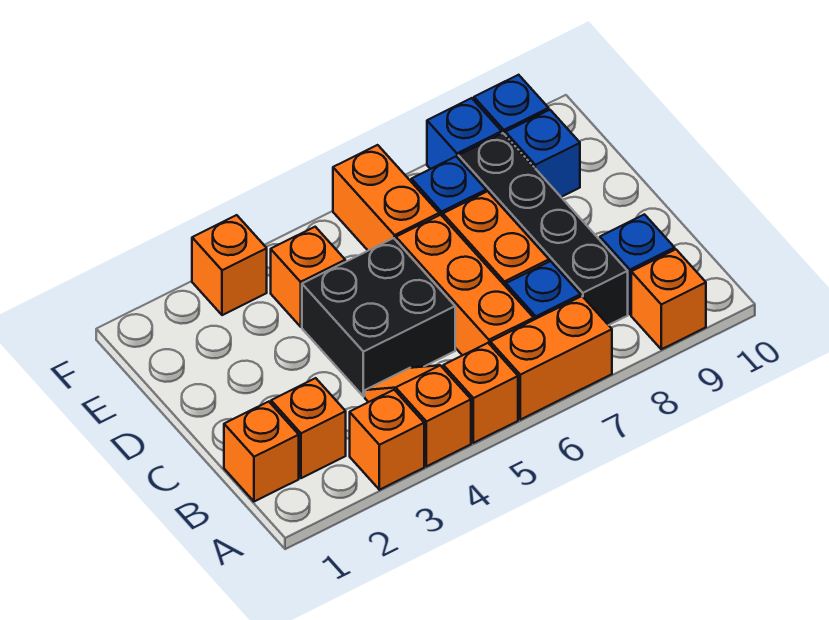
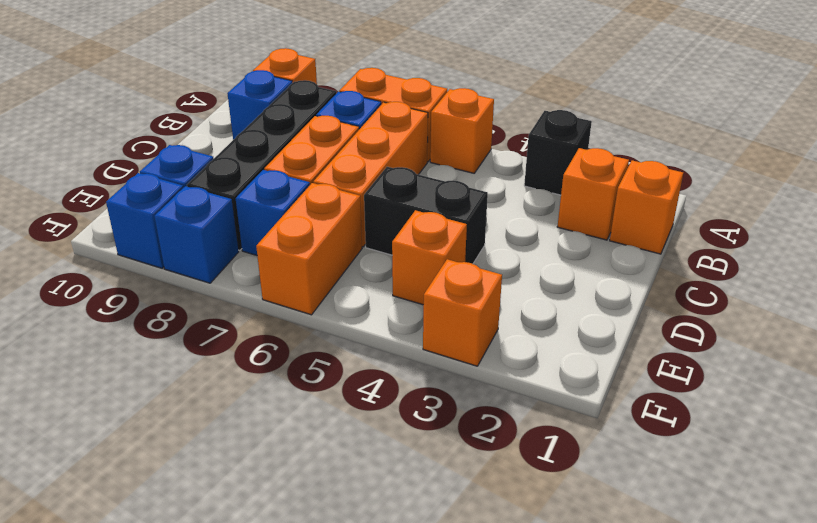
orange 1x1 brick [350,390,424,490] -> black 1x1 brick [524,110,592,195]
orange 1x2 slope [365,365,471,466] -> none
black 2x2 brick [302,238,455,397] -> black 1x2 brick [364,167,488,264]

